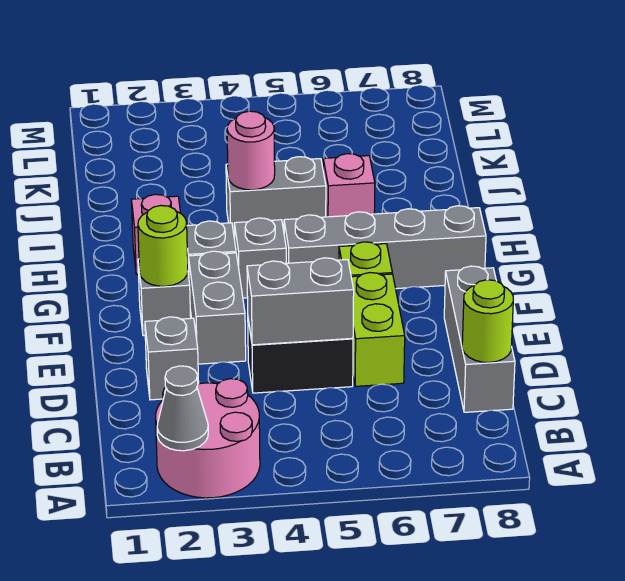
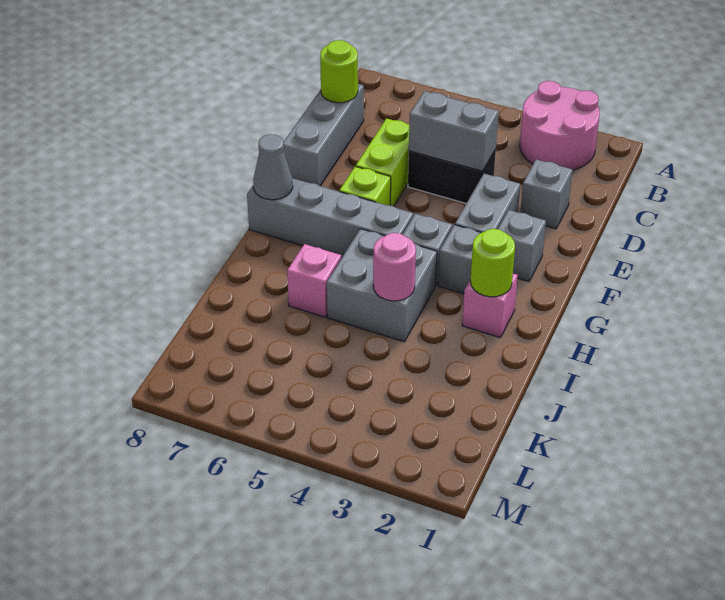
grey 1x1 cone [157,366,208,451] -> grey 1x1 cone moved to [253,134,293,200]
lime 1x1 round brick [138,206,188,286] -> lime 1x1 round brick moved to [470,229,515,297]
grey 1x2 brick [226,157,326,238] -> grey 2x2 brick [327,229,437,342]

